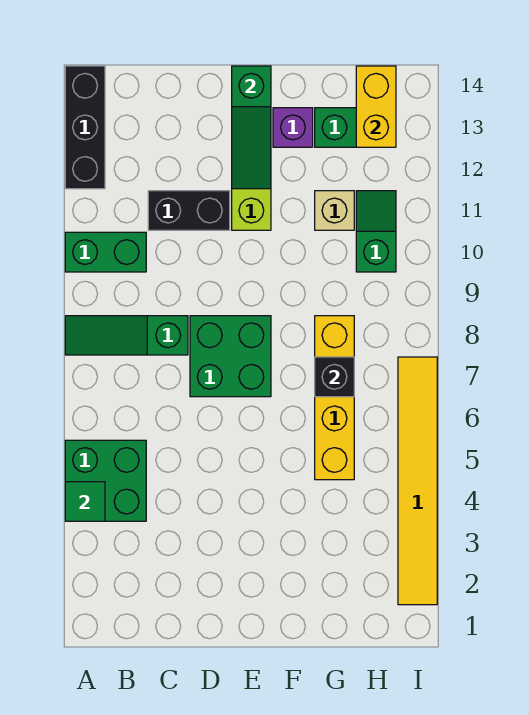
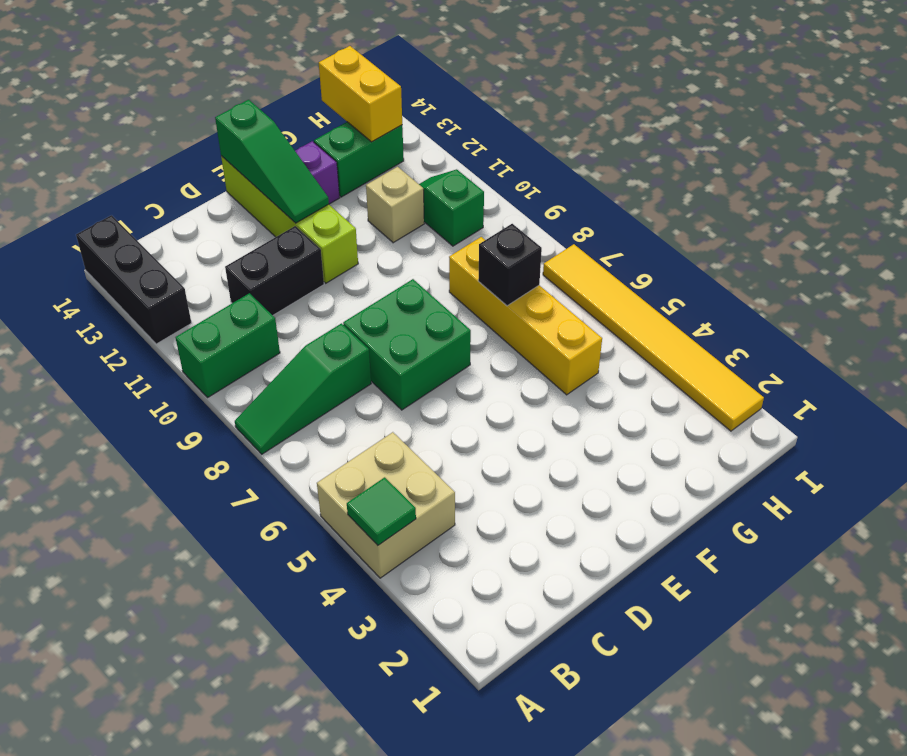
green 2x2 brick [65,440,146,521] -> tan 2x2 brick [317,432,455,578]

